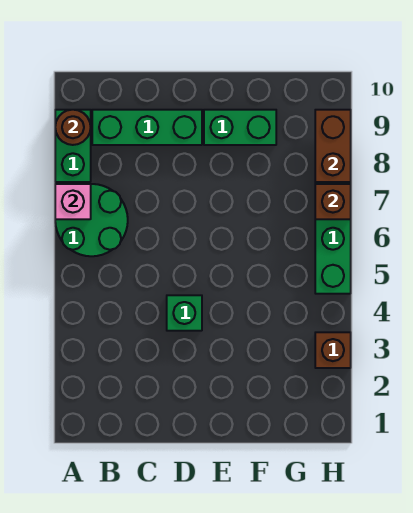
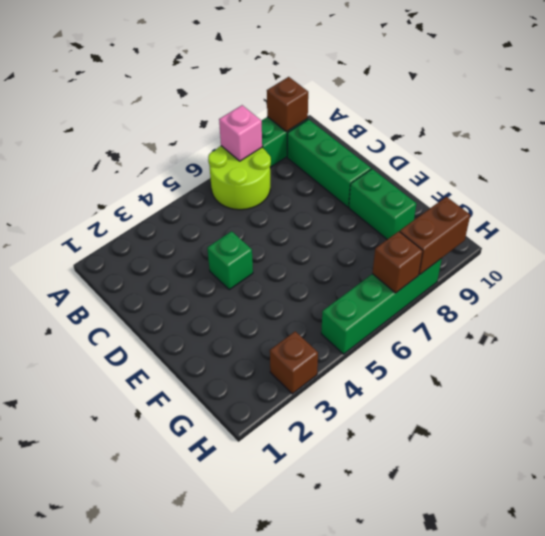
green 2x2 round brick [55,184,128,256] -> lime 2x2 round brick [208,146,271,210]
brown 1x1 round brick [55,110,91,145] -> brown 1x1 brick [267,77,308,132]

